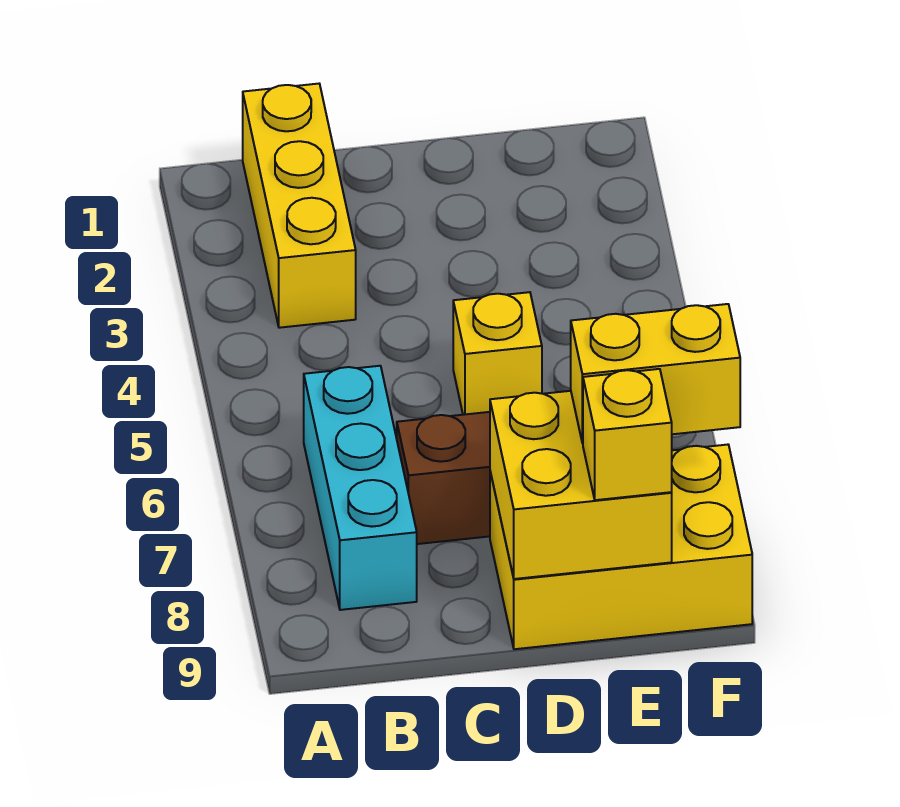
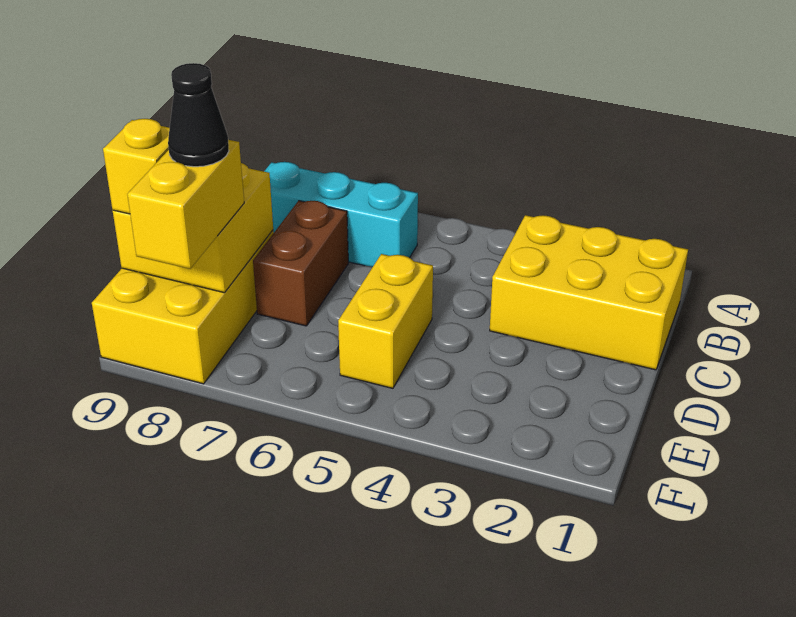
yellow 1x3 brick [243,84,356,328] -> yellow 2x3 brick [490,215,688,370]
yellow 1x1 brick [453,292,542,415] -> yellow 1x2 brick [338,254,433,388]
none -> black 1x1 cone [168,63,229,167]

